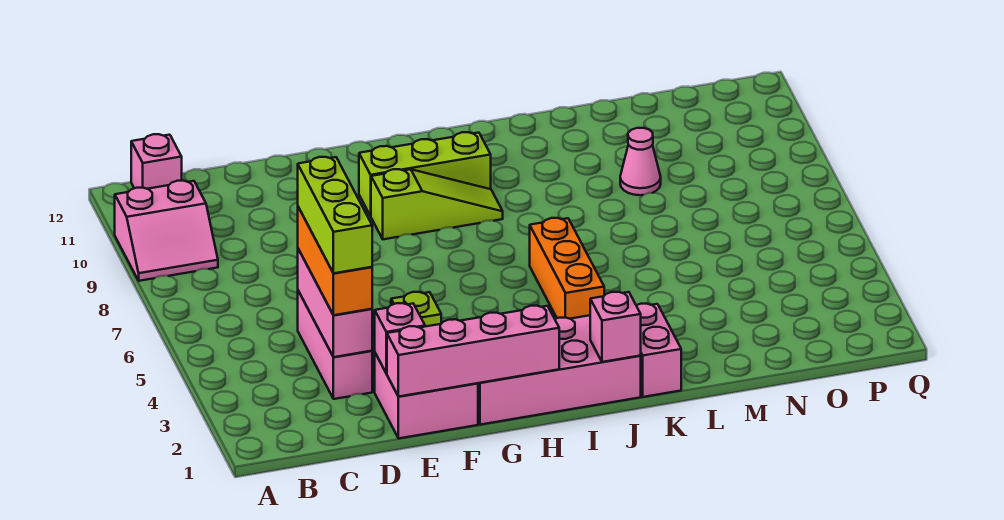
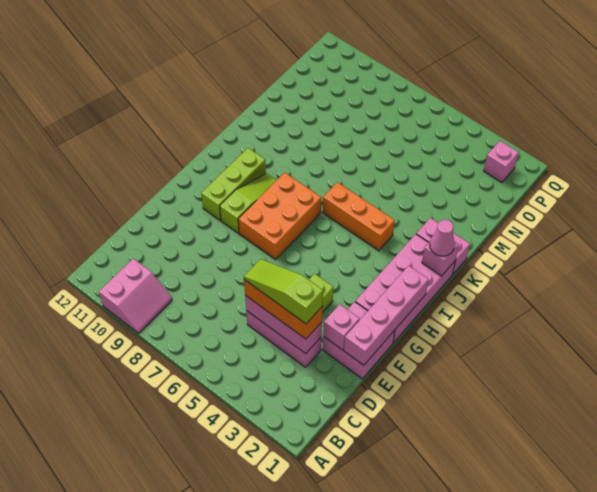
pink 1x1 brick [131,134,182,189] -> pink 1x1 brick moved to [484,141,519,183]
lime 1x3 brick [298,157,372,273] -> lime 1x3 slope [244,259,323,324]
none -> orange 2x3 brick [238,172,321,260]
pink 1x1 cone [620,128,661,195] -> pink 1x1 cone moved to [430,220,455,256]

